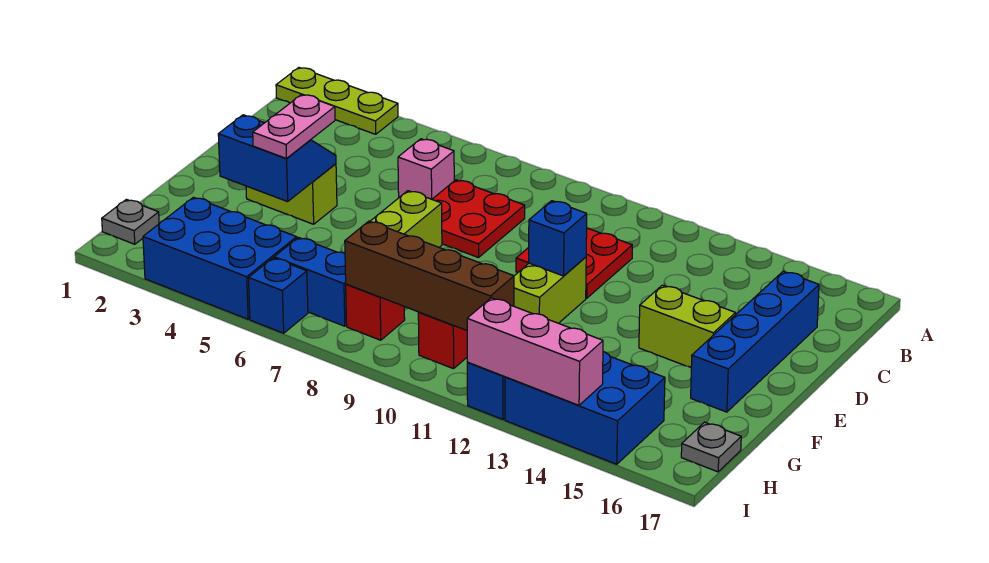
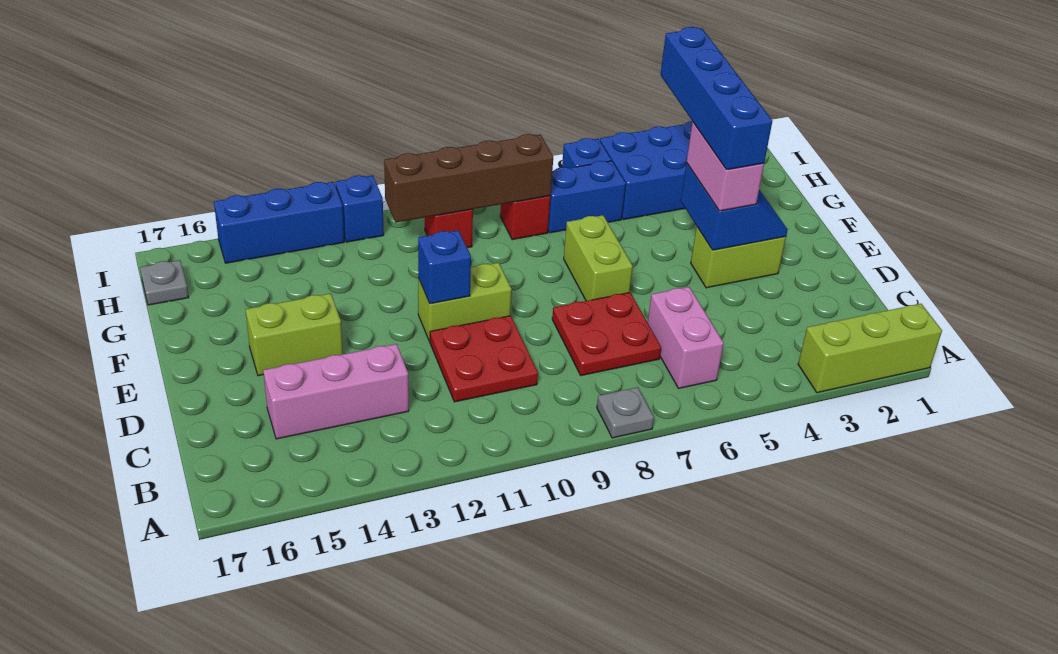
lime 1x3 plate [276,68,398,134] -> lime 1x3 brick [798,304,942,393]
pink 1x1 brick [398,139,454,199] -> pink 1x2 brick [647,287,724,388]
blue 1x4 brick [691,271,819,412] -> blue 1x4 brick moved to [661,27,772,170]
blue 2x2 slope [218,115,336,202] -> blue 2x2 slope turned to [681,163,788,250]
pink 1x2 plate [253,94,335,158] -> pink 1x2 brick [687,122,764,211]
lime 1x2 brick [514,257,586,323] -> lime 1x2 brick turned to [418,263,512,342]
grey 1x1 plate [102,199,159,244] -> grey 1x1 plate moved to [597,387,654,438]
blue 2x3 brick [505,352,665,464] -> blue 1x3 brick [214,182,344,263]
pink 1x3 brick [467,298,603,405] -> pink 1x3 brick moved to [263,344,409,439]

